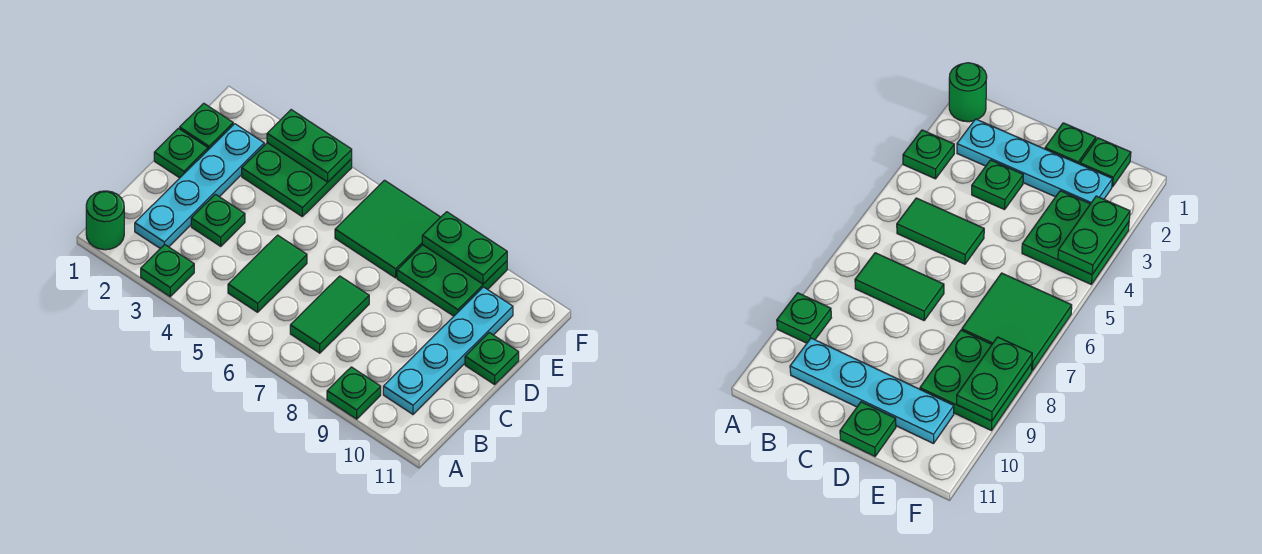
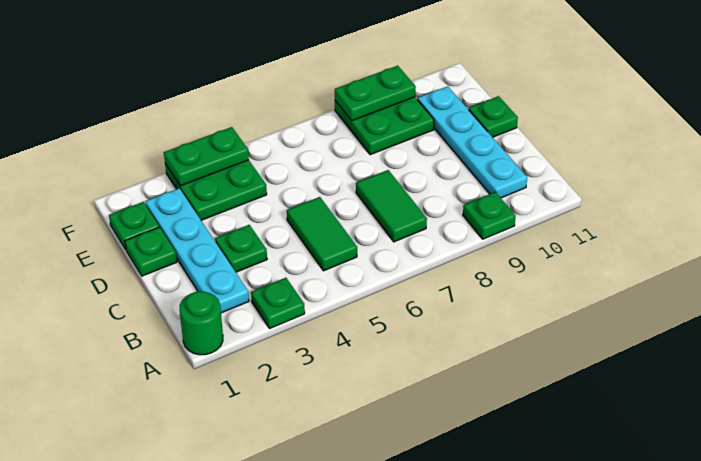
green 2x2 tile [335,180,440,278] -> none

